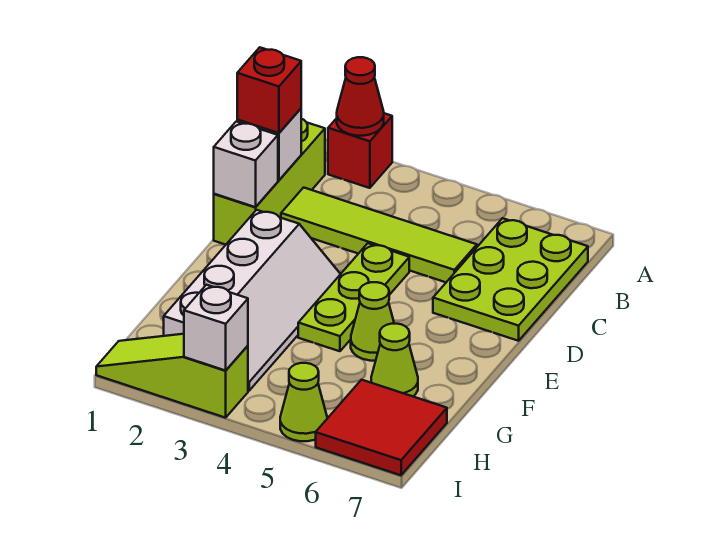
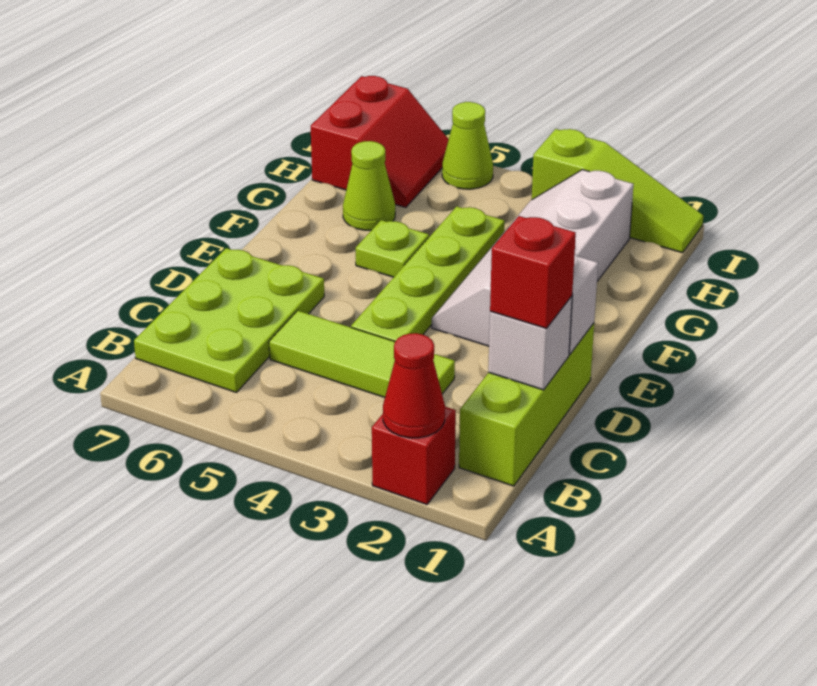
lime 1x4 tile [281,188,477,282] -> lime 1x3 tile [269,311,455,397]
lime 1x3 plate [298,243,409,351] -> lime 1x4 plate [351,206,505,341]
lime 1x1 cone [351,282,394,361] -> lime 1x1 plate [356,220,429,277]
red 2x2 tile [316,380,447,475] -> red 2x2 slope [311,76,449,208]
white 1x1 brick [184,285,248,370] -> none

